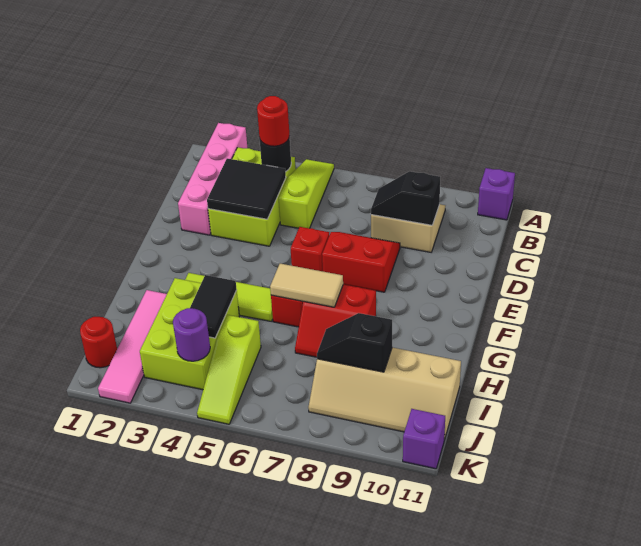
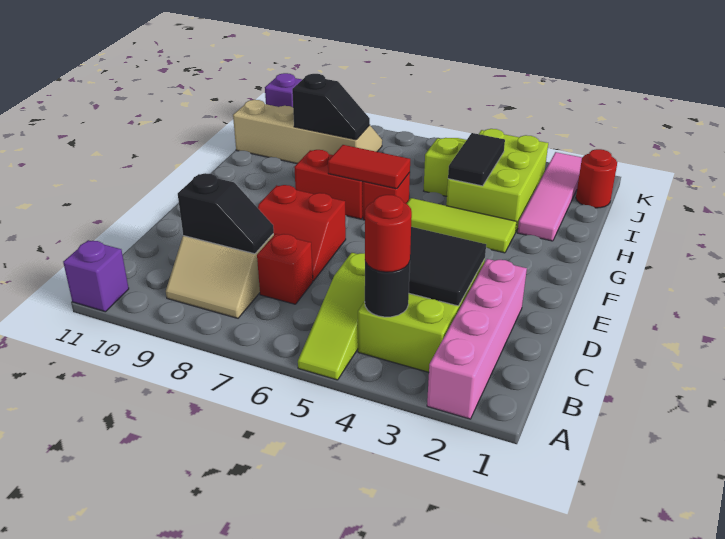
red 1x1 brick [291,227,329,271] -> red 1x1 brick moved to [257,234,313,304]
tan 1x2 tile [270,263,343,307] -> red 1x2 tile [328,145,410,189]
purple 1x1 round brick [173,308,210,361] -> none

